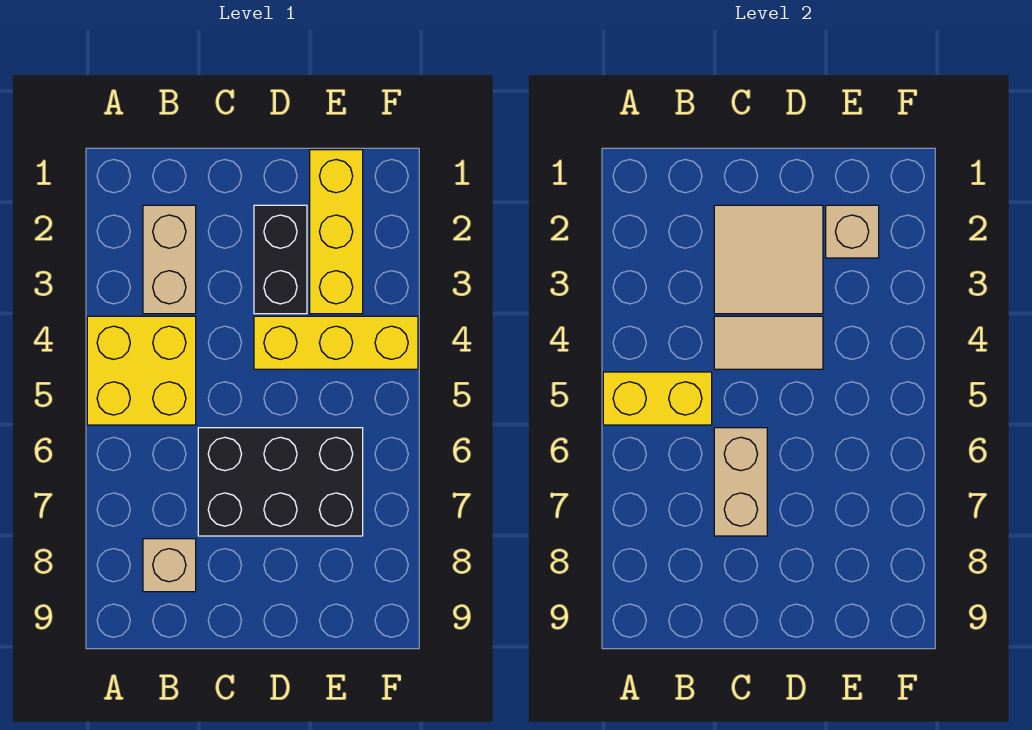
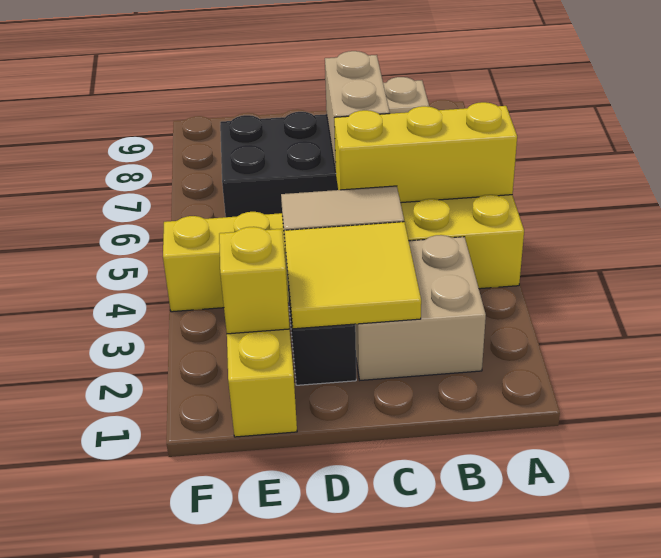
yellow 1x2 brick [603,372,712,425] -> yellow 1x3 brick [334,102,517,203]
tan 1x2 brick [143,205,196,314] -> tan 2x2 brick [355,235,486,380]
tan 2x2 tile [714,205,823,314] -> yellow 2x2 tile [284,222,421,329]
tan 1x1 brick [826,205,879,258] -> yellow 1x1 brick [219,227,290,334]

